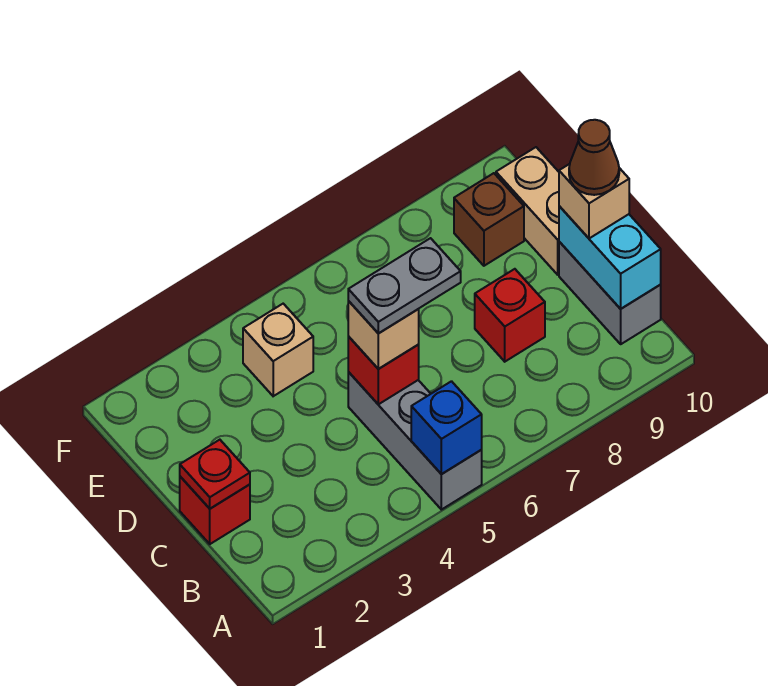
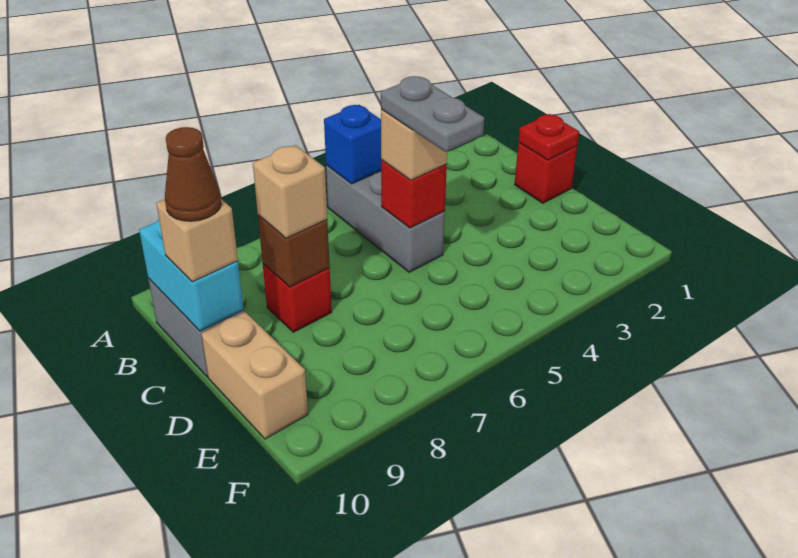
grey 1x2 plate [348,238,461,333] -> grey 1x2 plate turned to [381,76,484,152]
tan 1x1 brick [243,304,313,396] -> tan 1x1 brick moved to [253,145,327,238]
brown 1x1 brick [454,173,524,266] -> brown 1x1 brick moved to [258,215,330,287]

